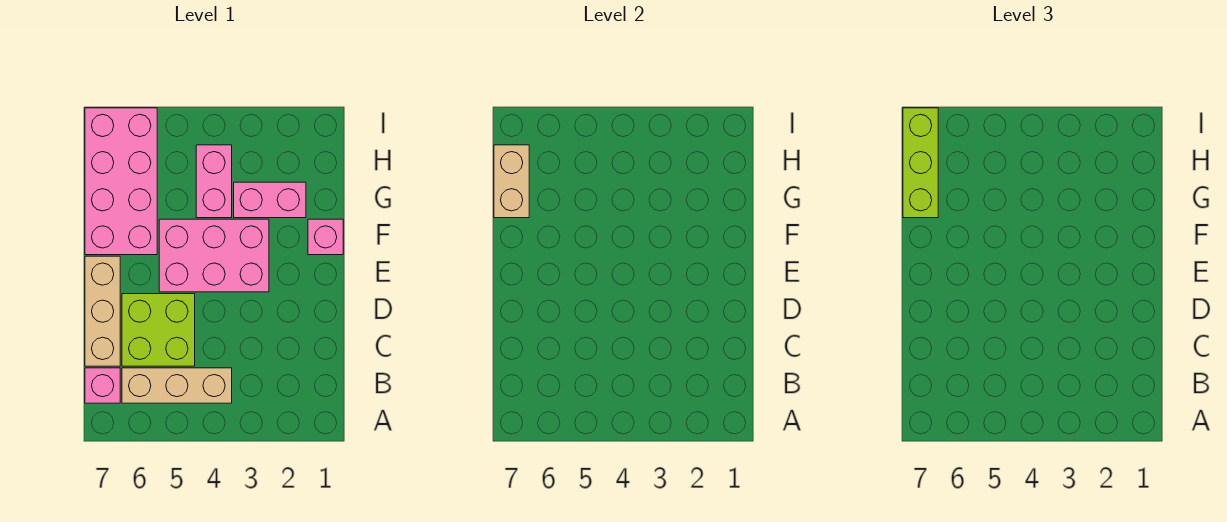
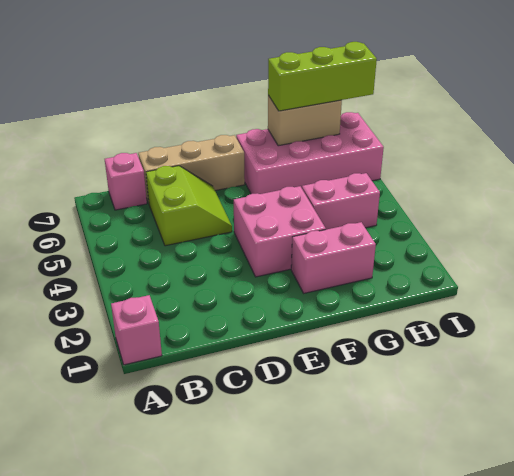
tan 1x3 brick [122,368,232,403] -> none
lime 2x2 brick [122,294,195,366] -> lime 2x2 slope [146,166,232,246]
pink 2x3 brick [159,219,269,292] -> pink 2x2 brick [234,186,326,277]
pink 1x1 brick [308,219,343,255] -> pink 1x1 brick moved to [111,295,162,365]
pink 1x2 brick [234,182,306,218] -> pink 1x2 brick turned to [291,222,376,293]

